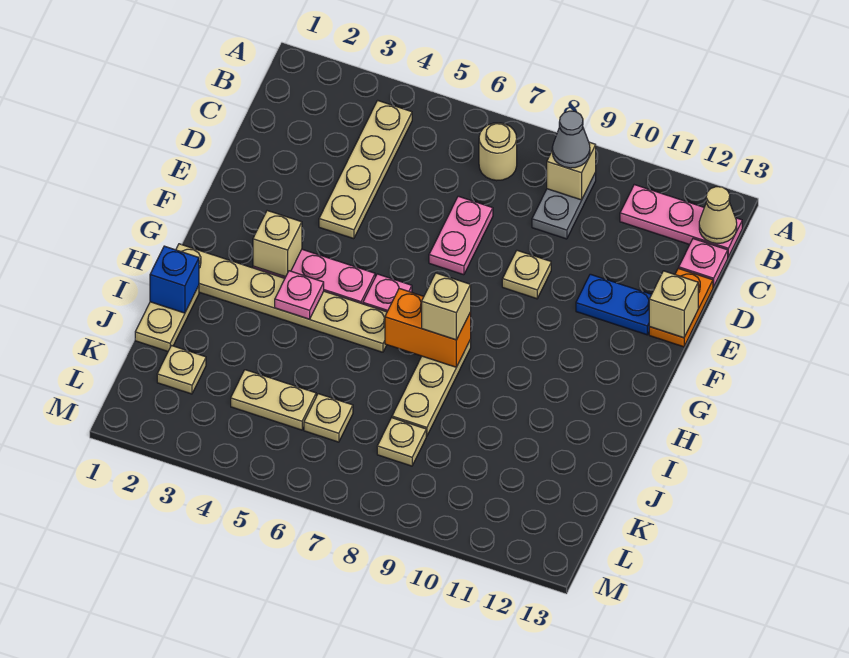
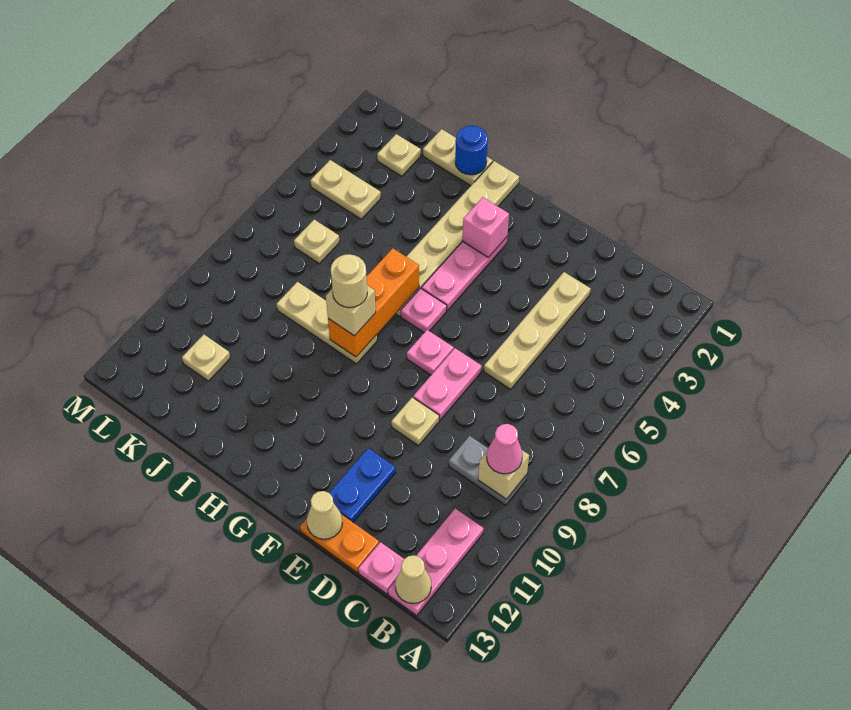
tan 1x4 plate [319,100,412,239] -> tan 1x4 plate turned to [484,272,591,389]
tan 1x1 round brick [479,123,517,181] -> tan 1x1 round brick moved to [331,254,367,308]
grey 1x1 cone [552,111,590,168] -> pink 1x1 cone [487,424,523,474]
pink 1x2 plate [429,196,493,275] -> pink 1x2 plate turned to [413,348,482,420]
tan 1x1 brick [649,271,698,338] -> tan 1x1 cone [307,491,343,539]
tan 1x1 brick [253,211,302,277] -> pink 1x1 brick [462,197,509,258]
pink 1x1 plate [275,271,324,319] -> pink 1x1 plate moved to [407,330,454,375]
orange 1x2 brick [385,289,471,367] -> orange 1x3 brick [328,248,419,357]
blue 1x1 brick [150,246,199,313] -> blue 1x1 round brick [455,126,488,175]
tan 1x2 plate [231,370,316,430] -> tan 1x2 plate turned to [310,160,381,219]
tan 1x1 plate [377,418,426,466] -> tan 1x1 plate moved to [182,335,230,381]

